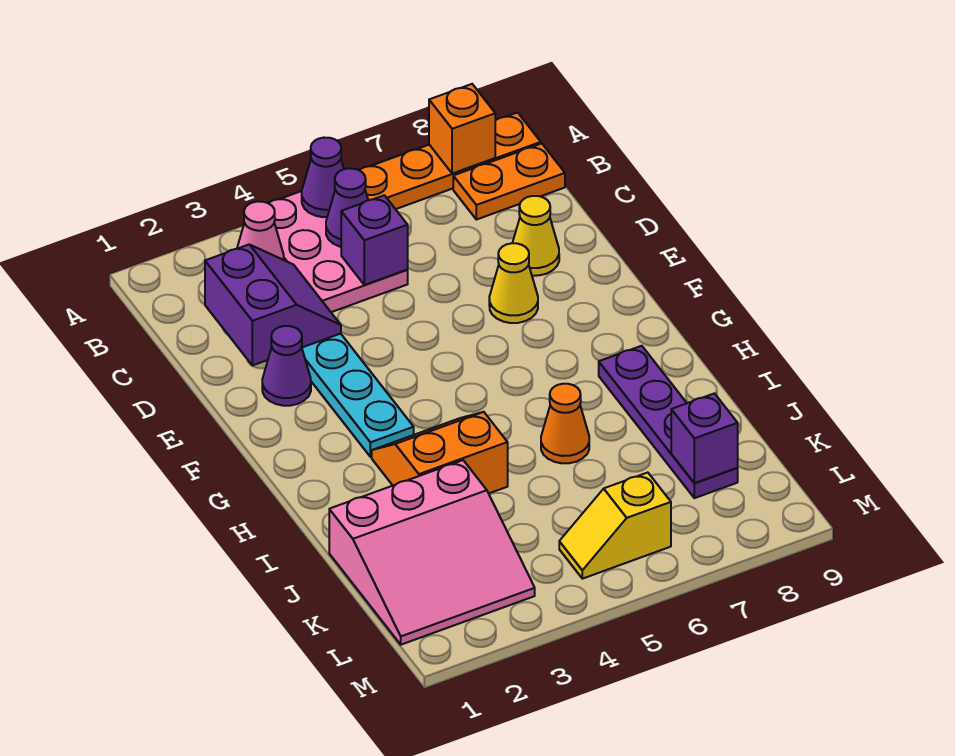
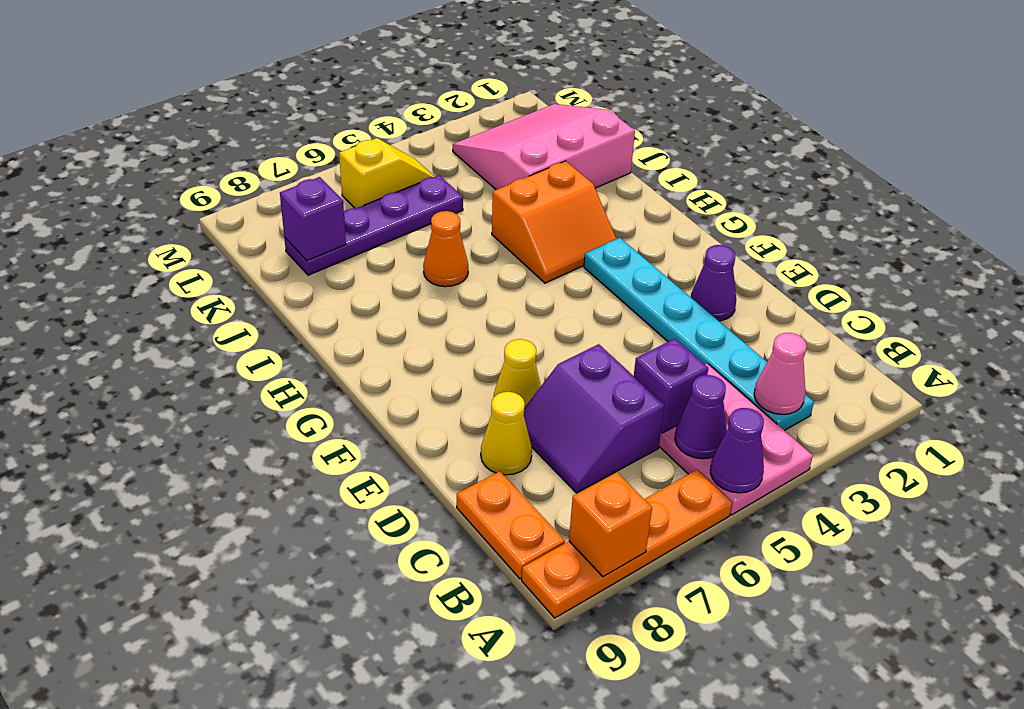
orange 1x2 plate [453,144,565,220] -> orange 1x2 plate turned to [457,471,565,579]
purple 2x2 slope [205,245,341,365] -> purple 2x2 slope moved to [524,344,665,493]
purple 1x4 plate [599,346,738,498] -> purple 1x4 plate turned to [284,175,463,275]

